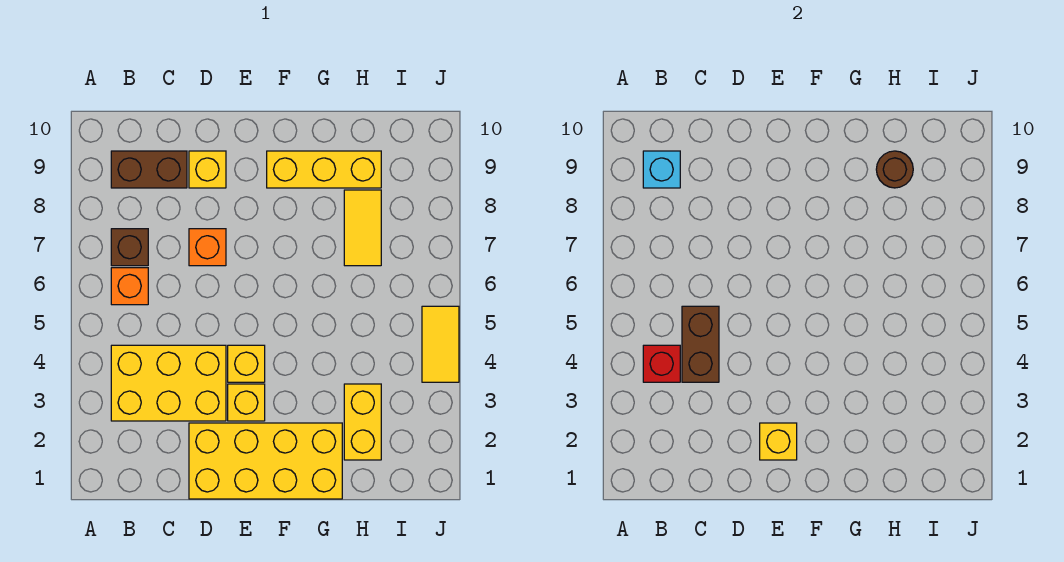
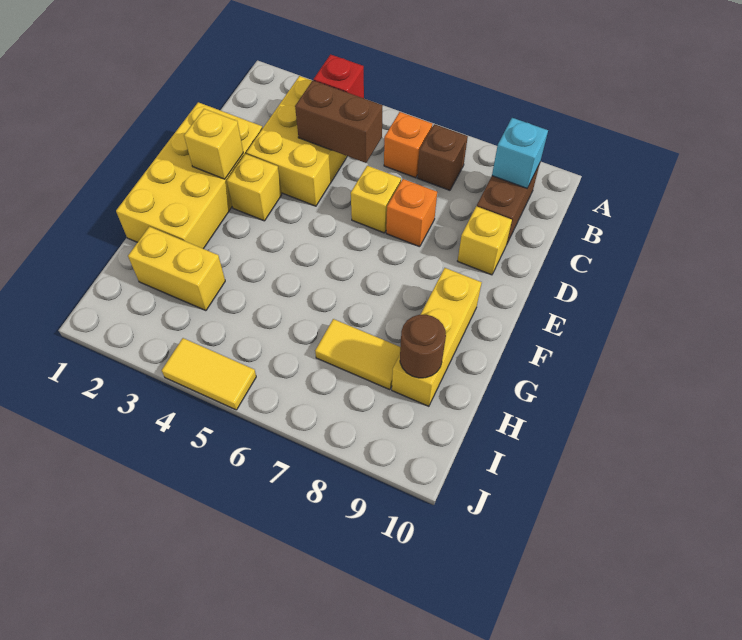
yellow 1x1 brick [228,345,265,382] -> yellow 1x1 brick moved to [351,166,401,233]

